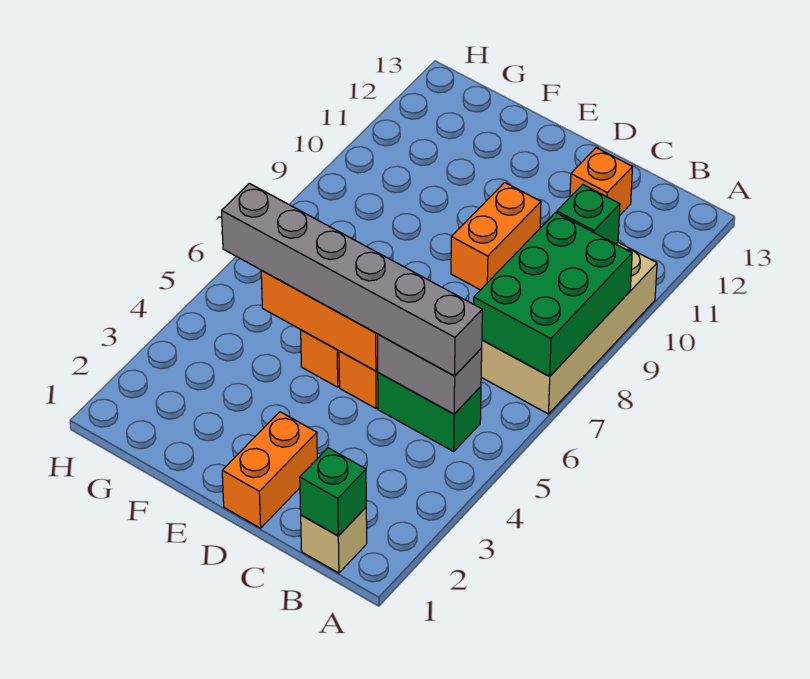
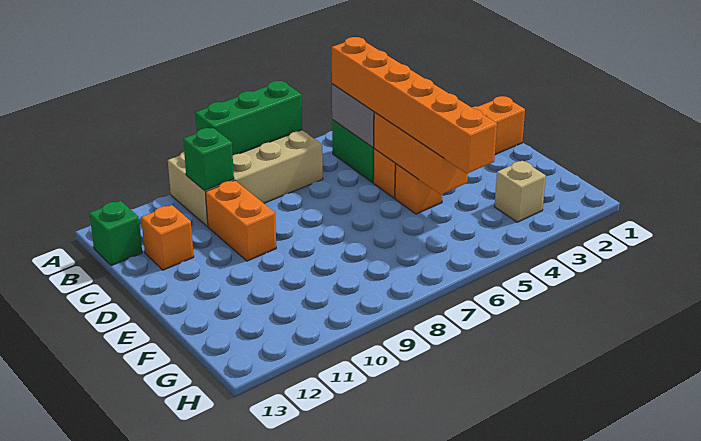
green 2x3 brick [474,213,632,376] -> green 1x3 brick [195,81,302,155]
tan 1x1 brick [301,508,367,573] -> tan 1x1 brick moved to [495,161,546,222]
green 1x1 brick [300,448,366,536] -> green 1x1 brick moved to [89,201,142,266]
grey 1x6 brick [222,183,482,376] -> orange 1x6 brick [332,37,497,174]
orange 1x2 brick [451,182,541,290] -> orange 1x2 brick turned to [206,180,276,261]

